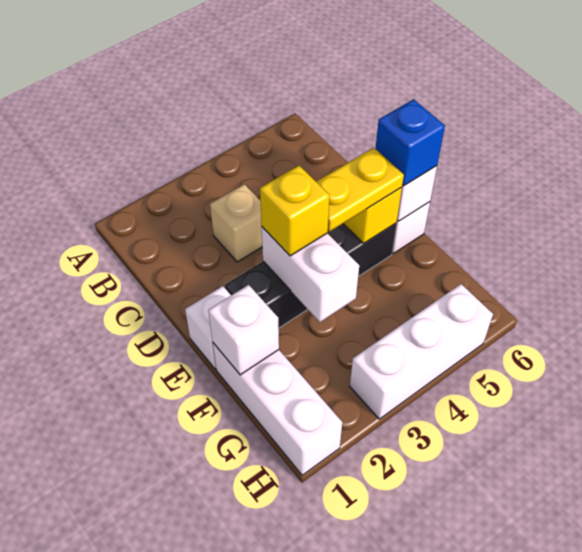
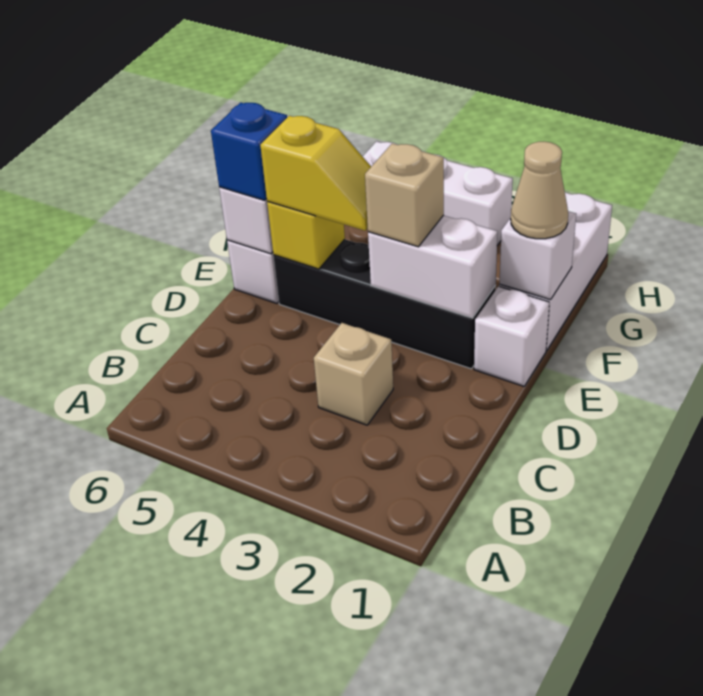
white 1x2 brick [262,227,359,322] -> white 1x2 brick turned to [368,215,498,318]
yellow 1x1 brick [260,166,330,256] -> tan 1x1 brick [365,143,444,247]
yellow 1x2 plate [316,148,404,232] -> yellow 1x2 slope [260,116,371,231]
none -> tan 1x1 cone [511,142,568,239]

